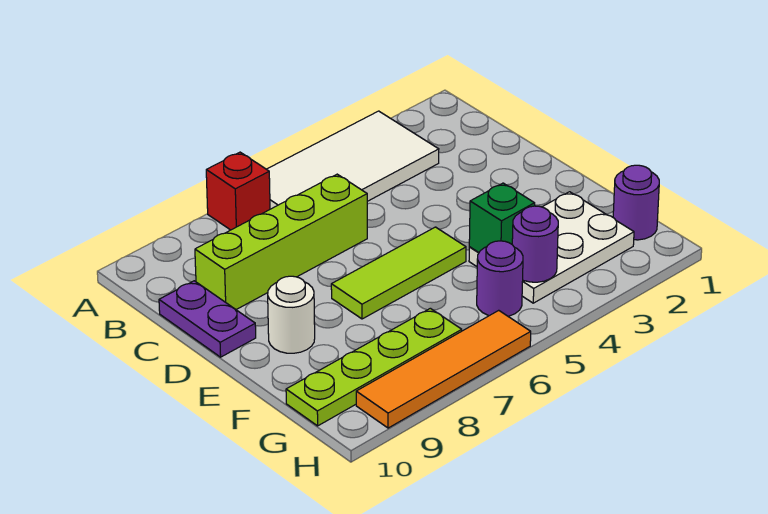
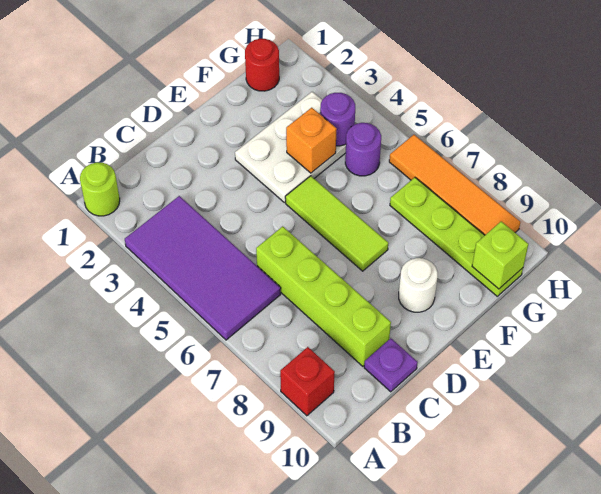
none -> lime 1x1 round brick [80,162,120,216]
white 2x4 tile [267,111,439,209] -> purple 2x4 tile [125,196,281,340]
red 1x1 brick [206,152,270,230] -> red 1x1 brick moved to [280,347,335,416]
purple 1x2 plate [159,281,256,357] -> purple 1x1 plate [364,338,418,392]
white 2x3 plate [469,192,634,303] -> white 2x3 plate turned to [235,92,346,202]
green 1x1 brick [469,183,535,252] -> orange 1x1 brick [286,108,337,173]
purple 1x1 round brick [613,165,659,240] -> red 1x1 round brick [245,39,279,91]
none -> lime 1x1 brick [472,221,528,289]

